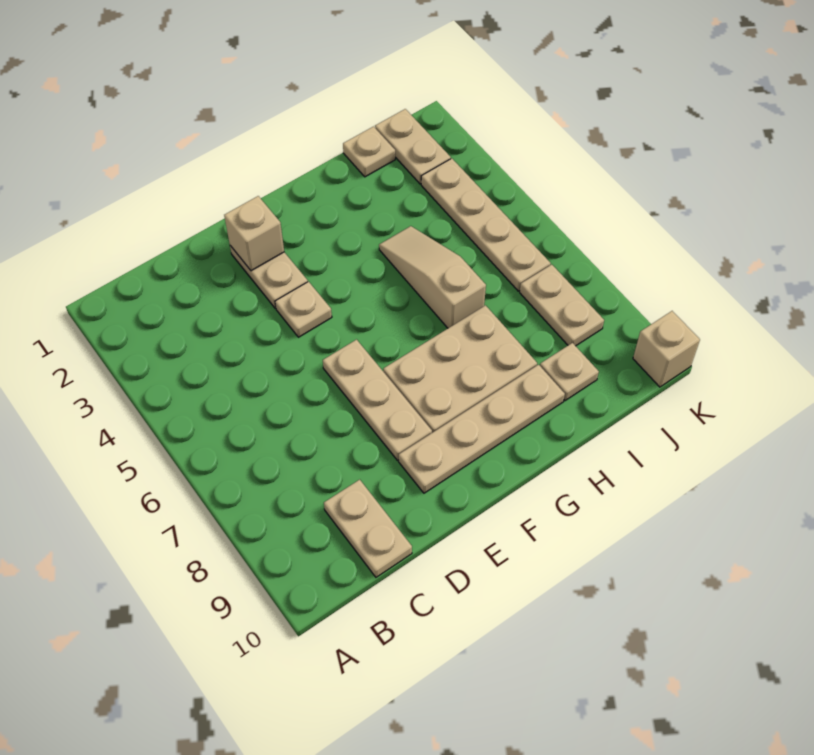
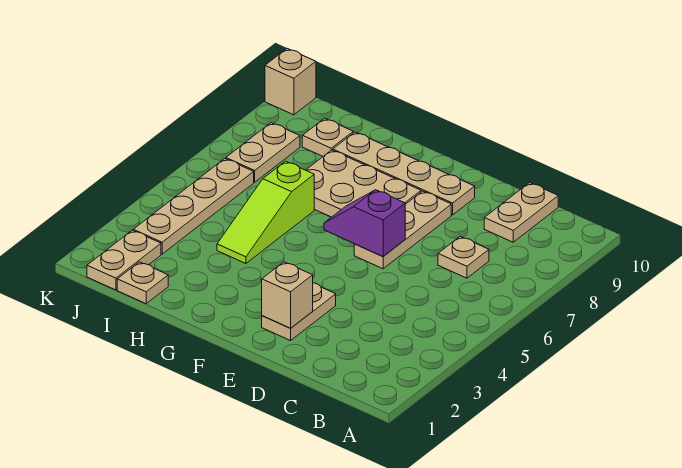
tan 1x1 plate [275,282,332,337] -> tan 1x1 plate moved to [438,236,489,278]
none -> purple 1x2 slope [324,190,405,256]
tan 1x3 slope [379,226,486,328] -> lime 1x3 slope [217,161,314,264]

